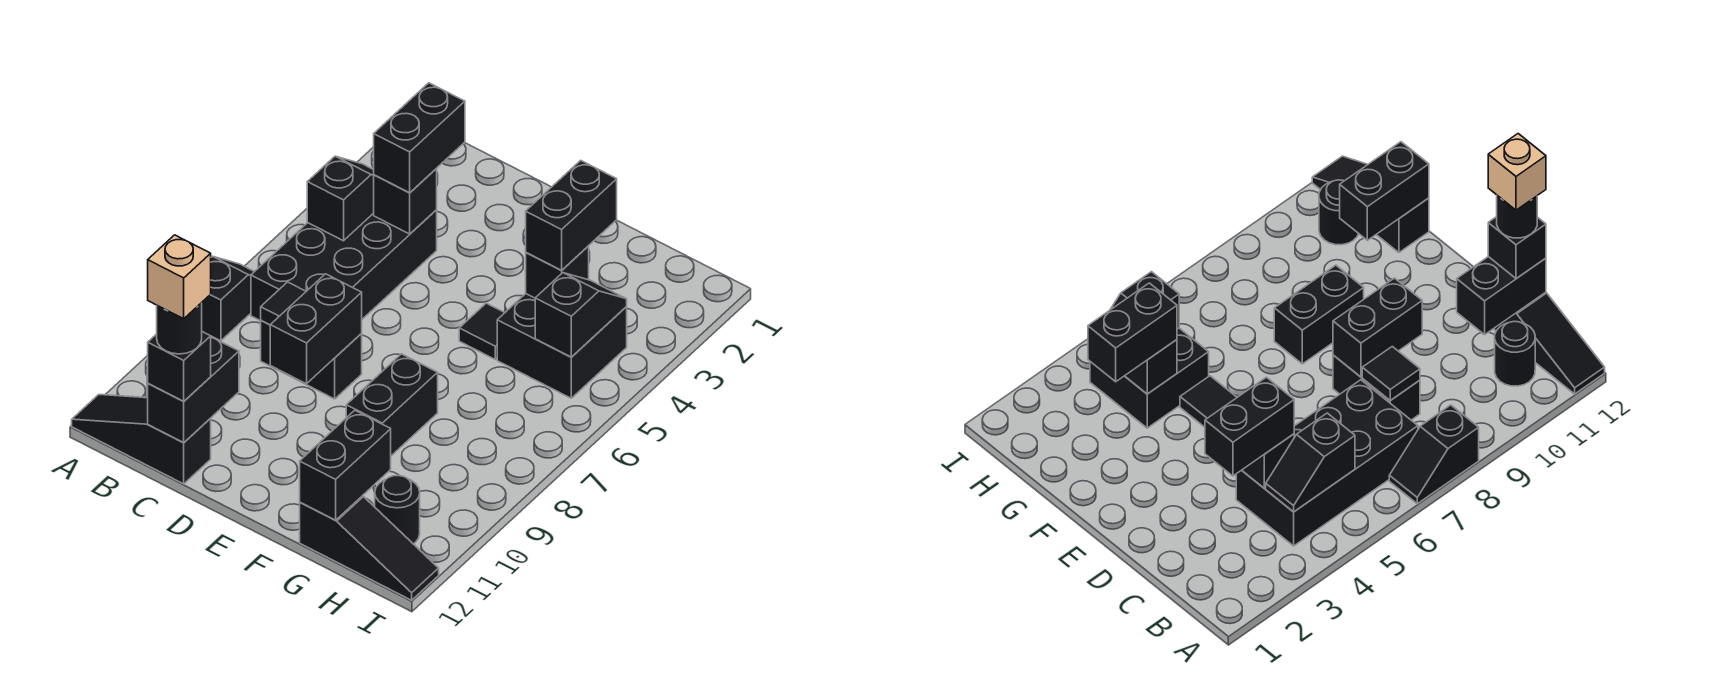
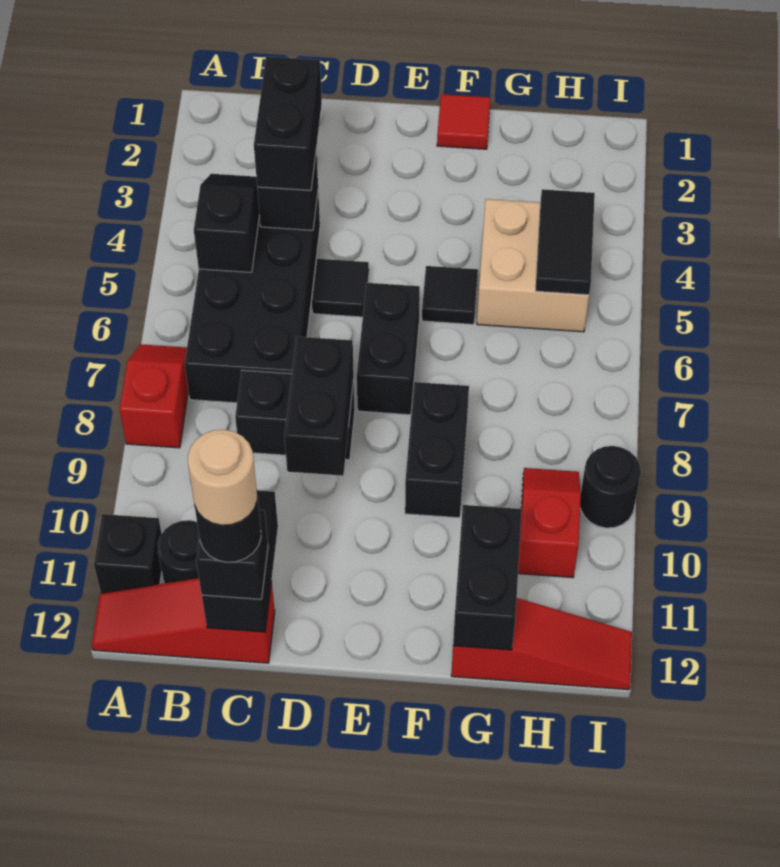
black 1x2 slope [202,256,254,341] -> red 1x2 slope [119,344,188,448]
black 1x3 slope [72,395,211,484] -> red 1x3 slope [92,578,275,663]
black 1x1 tile [261,282,306,325] -> black 1x1 tile moved to [312,259,369,317]
tan 1x1 brick [148,235,211,319] -> tan 1x1 round brick [188,430,257,525]
none -> red 1x1 tile [437,94,490,149]
black 1x2 brick [526,160,617,270] -> black 1x2 brick moved to [357,283,420,415]
black 2x2 brick [497,294,627,398] -> tan 2x2 brick [477,199,589,332]
black 1x1 brick [526,246,589,298] -> black 1x1 brick moved to [94,514,162,593]
black 1x3 slope [300,496,439,600] -> red 1x3 slope [451,598,632,690]
black 1x2 slope [535,273,627,357] -> black 1x2 tile [535,189,595,295]
none -> red 1x2 slope [518,468,581,578]
black 1x1 round brick [375,476,420,544] -> black 1x1 round brick moved to [580,446,641,528]

